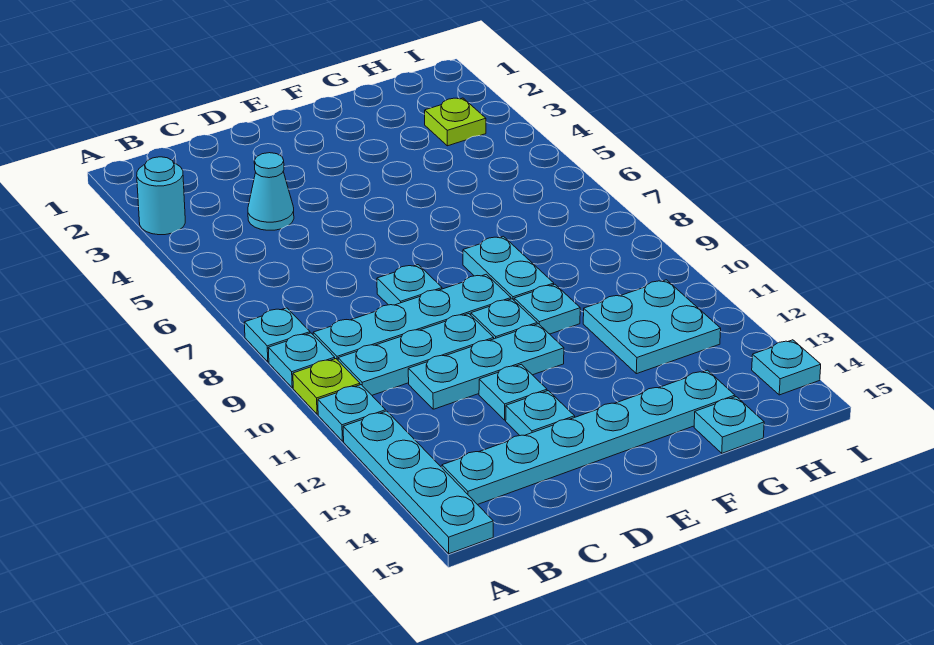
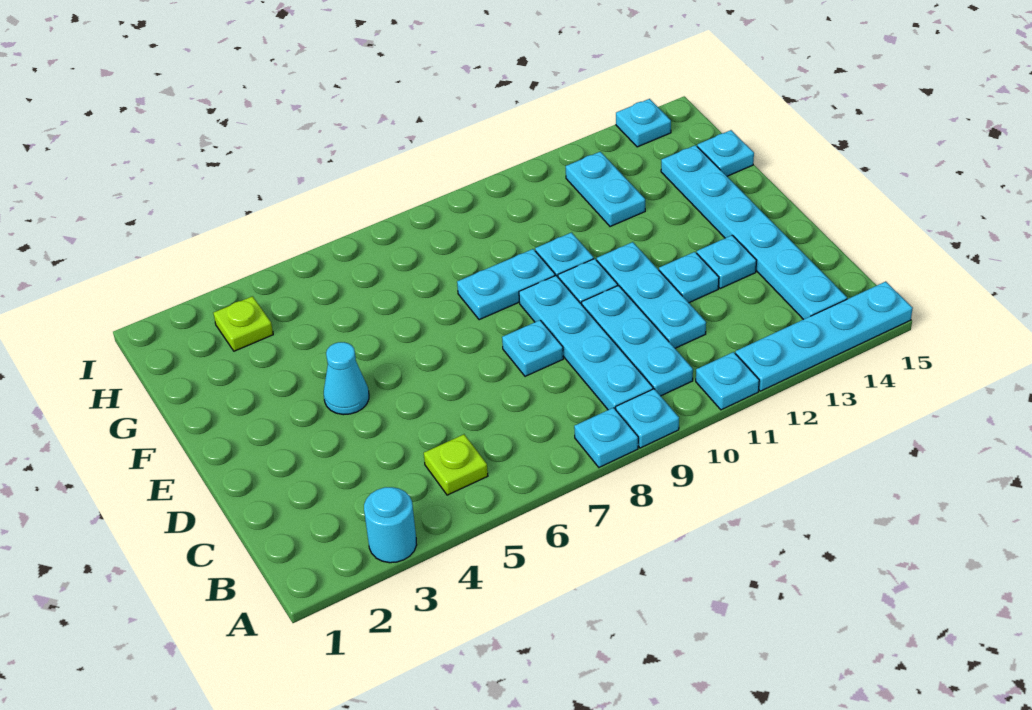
lime 1x1 plate [293,359,360,414] -> lime 1x1 plate moved to [424,434,488,495]
cyan 1x1 cone [248,153,294,230] -> cyan 1x1 cone moved to [324,342,369,415]
cyan 2x2 plate [583,280,721,374] -> cyan 1x2 plate [566,152,645,227]

